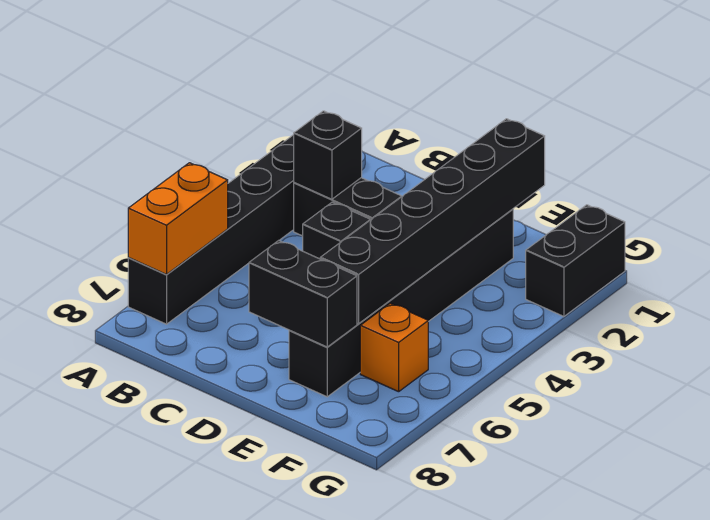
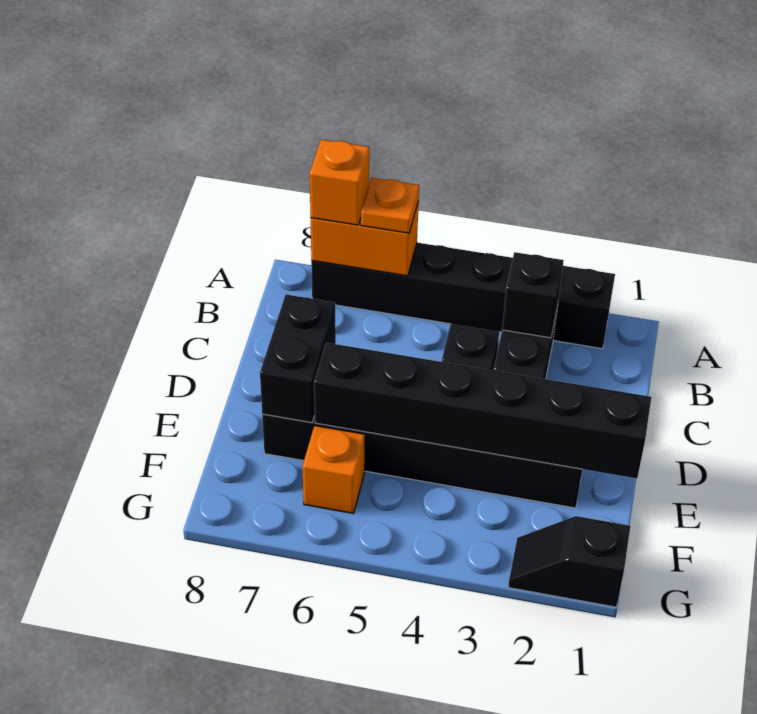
none -> orange 1x1 plate [361,178,419,233]
none -> orange 1x1 brick [310,140,369,225]
black 1x2 brick [526,205,625,317] -> black 1x2 slope [508,516,630,607]

